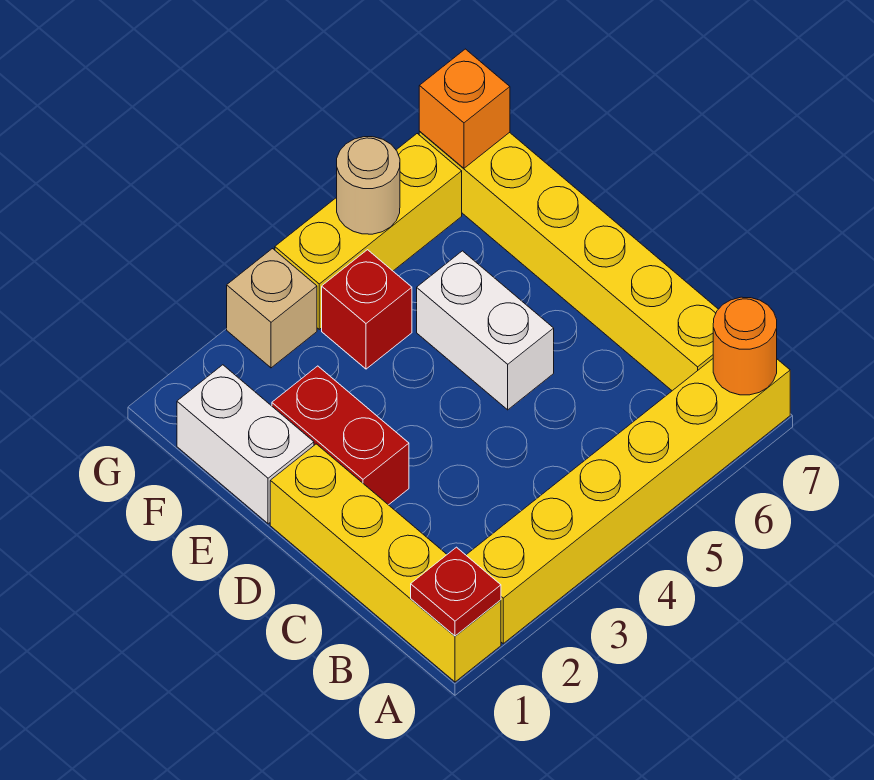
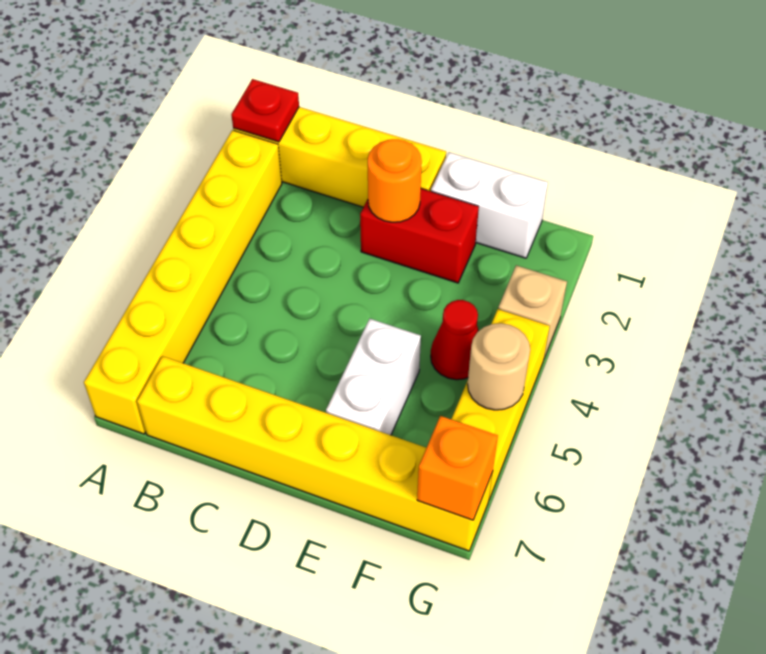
orange 1x1 round brick [713,297,777,395] -> orange 1x1 round brick moved to [368,139,422,222]
white 1x2 brick [417,251,554,410] -> white 1x2 brick turned to [326,319,421,435]
red 1x1 brick [322,250,412,369] -> red 1x1 cone [431,300,479,380]

